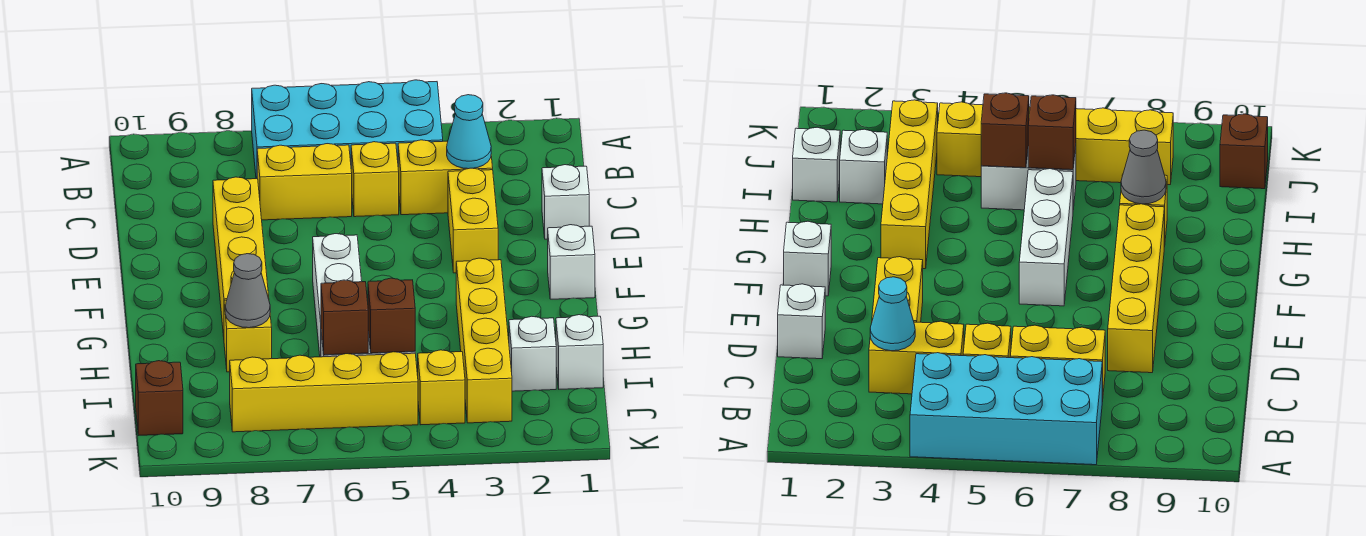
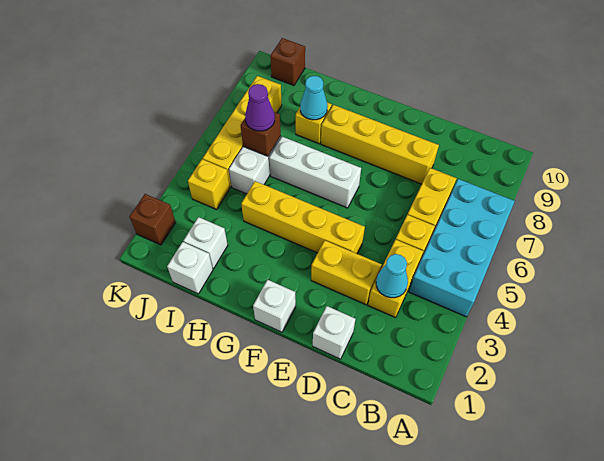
yellow 1x4 brick [456,258,512,423] -> yellow 1x4 brick moved to [241,181,365,254]
grey 1x1 cone [225,254,270,328] -> cyan 1x1 cone [300,76,327,120]
brown 1x1 brick [368,278,415,353] -> brown 1x1 brick moved to [130,194,176,245]
none -> purple 1x1 cone [245,84,275,131]

